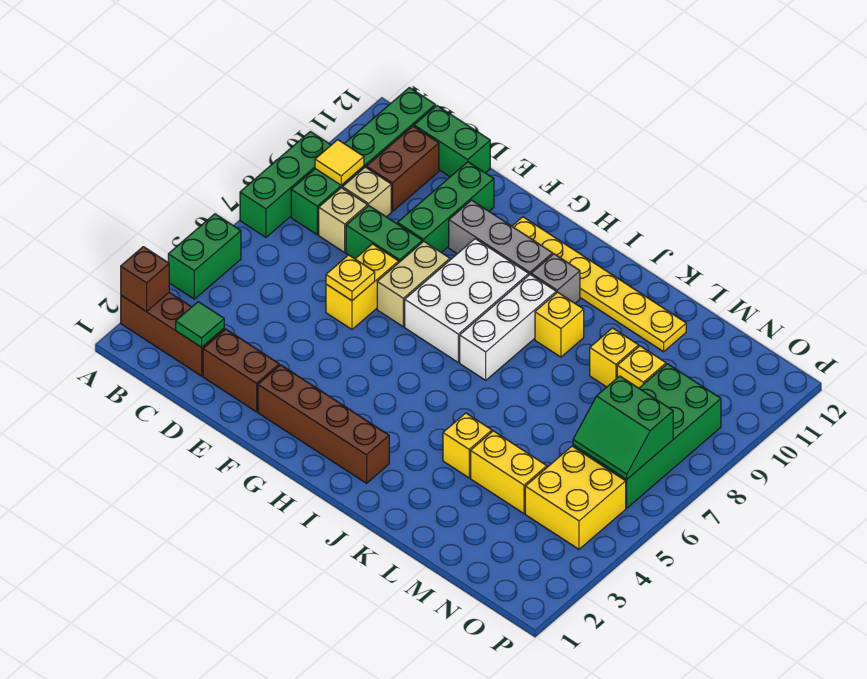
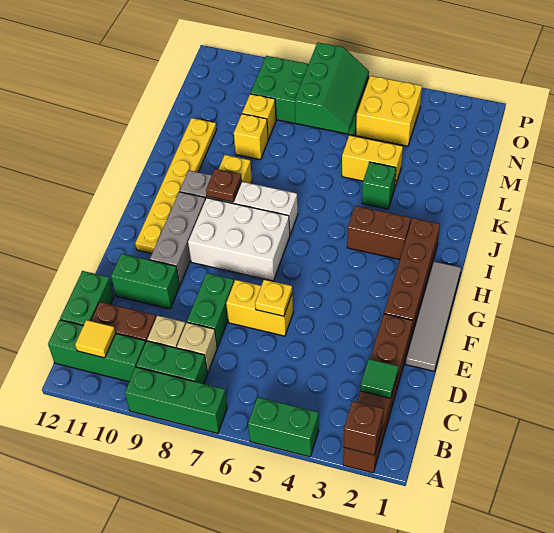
yellow 1x1 tile [315,140,364,185] -> yellow 1x1 tile moved to [75,320,116,358]
none -> grey 1x4 tile [406,262,461,371]
green 1x3 brick [397,162,494,253] -> green 1x2 brick [111,254,180,309]
tan 1x2 brick [377,241,450,327] -> none
none -> brown 1x2 brick [347,206,411,259]
none -> brown 1x1 plate [206,169,242,202]
yellow 1x1 brick [443,413,492,478] -> green 1x1 brick [362,162,396,209]
yellow 1x2 brick [471,431,547,514] -> yellow 1x2 brick turned to [342,135,403,186]
green 2x2 slope [573,376,673,479] -> green 2x3 slope [295,42,369,134]

